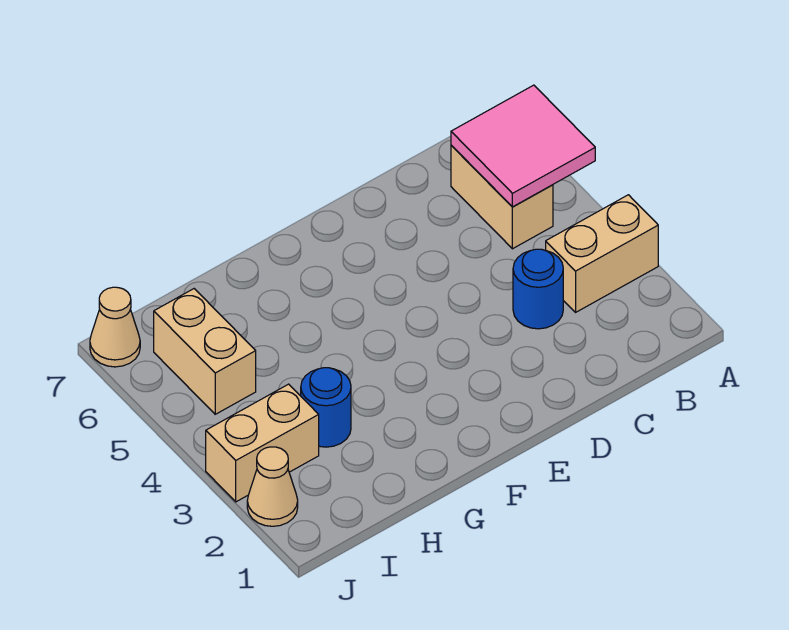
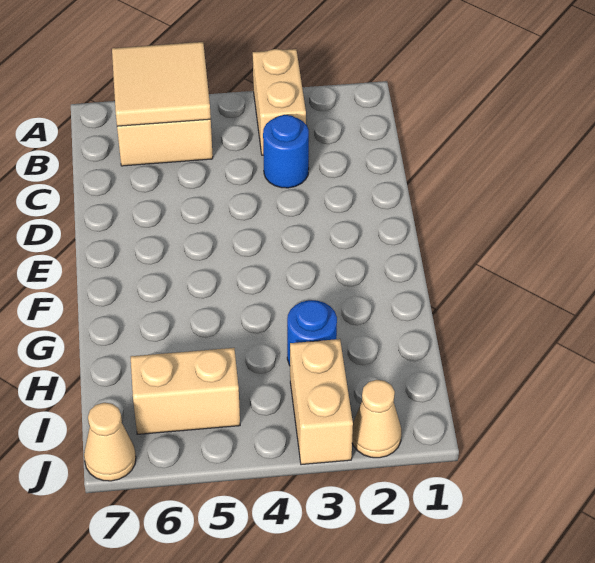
pink 2x2 tile [451,85,595,207] -> tan 2x2 tile [112,42,211,126]

